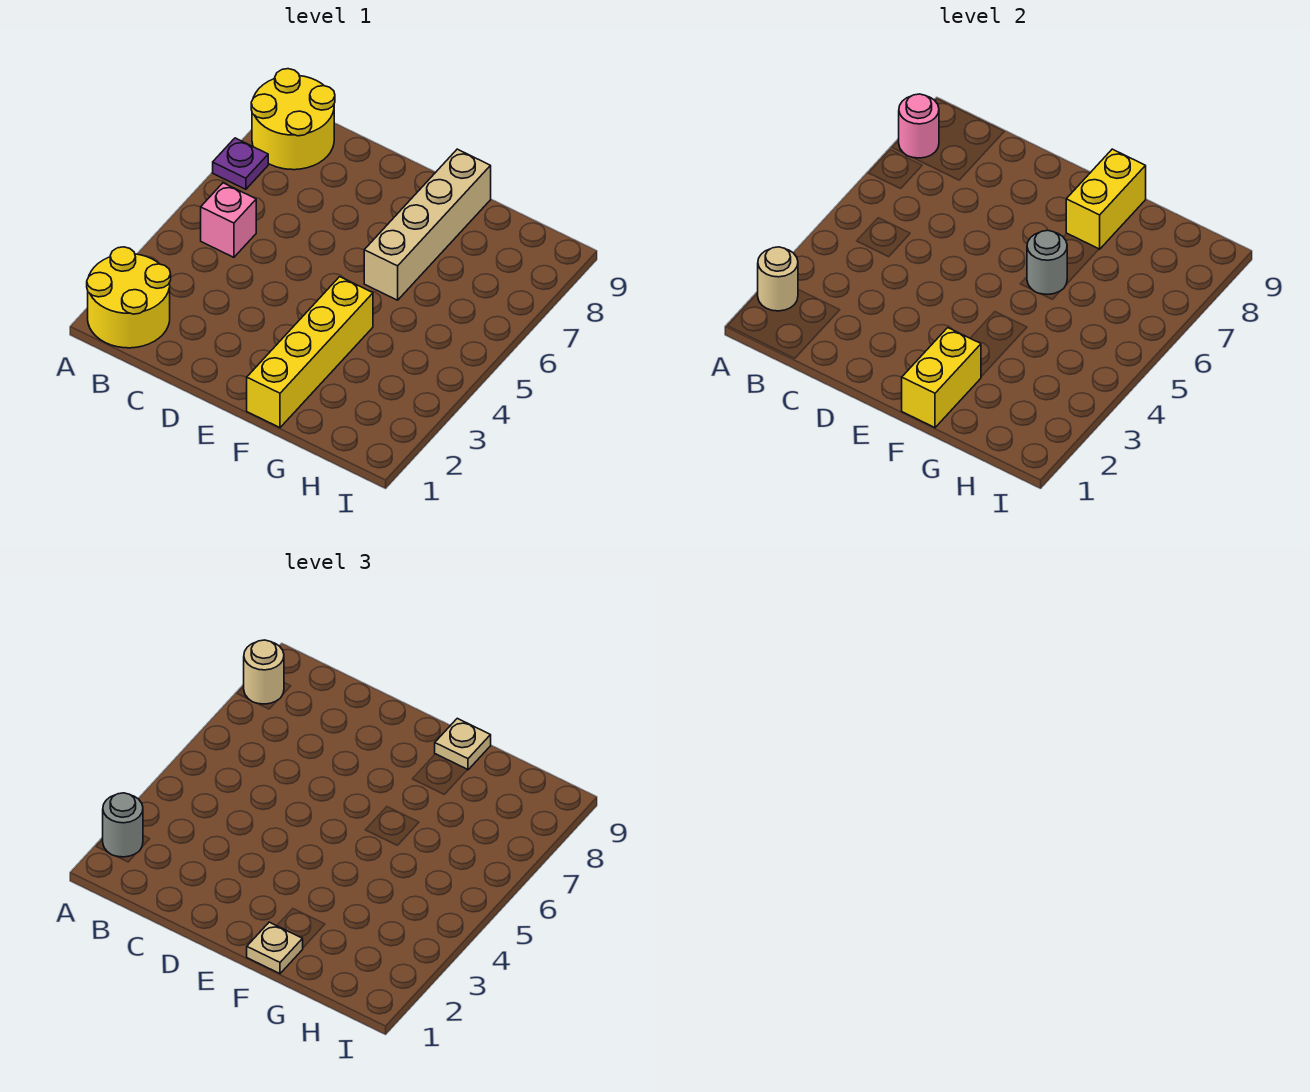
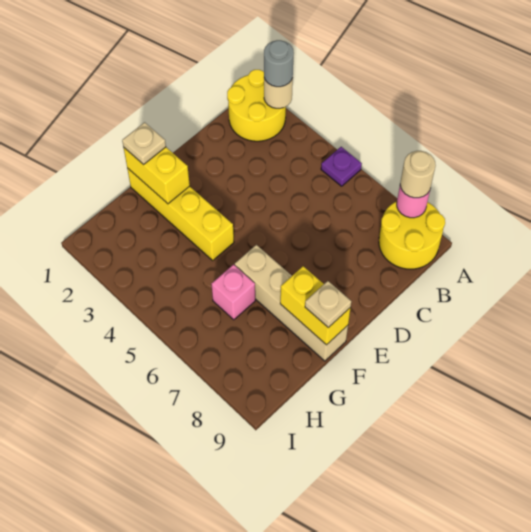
purple 1x1 plate [213,138,268,189] -> purple 1x1 plate moved to [321,147,362,186]
pink 1x1 brick [201,183,256,257] -> pink 1x1 brick moved to [211,265,255,320]
grey 1x1 round brick [1027,231,1067,294] -> none

